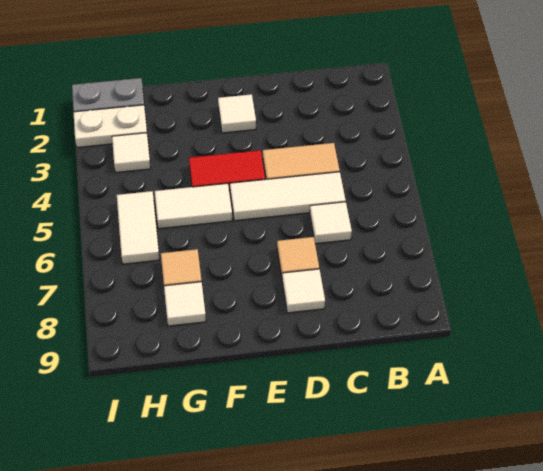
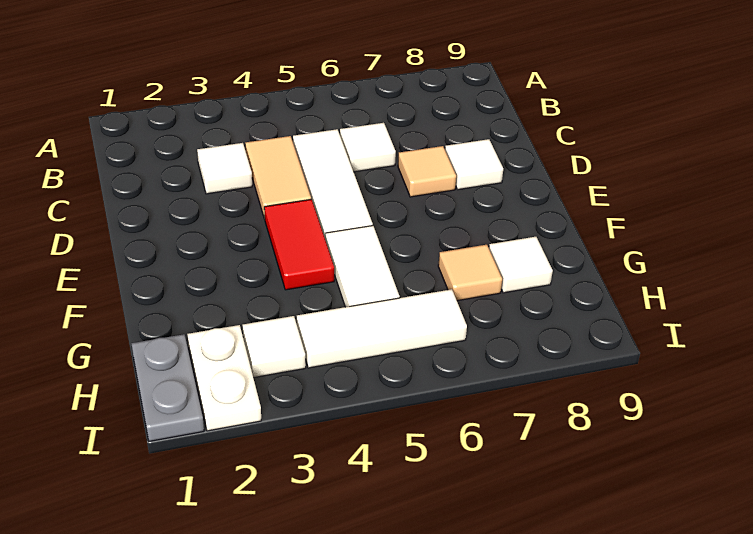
white 1x1 tile [218,94,256,133] -> white 1x1 tile moved to [197,143,252,194]
white 1x2 tile [117,191,160,264] -> white 1x3 tile [297,289,467,368]

